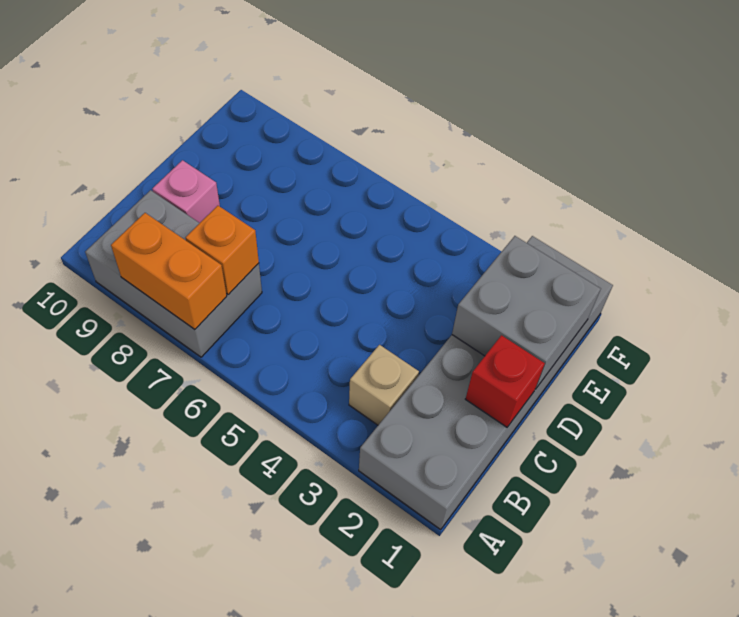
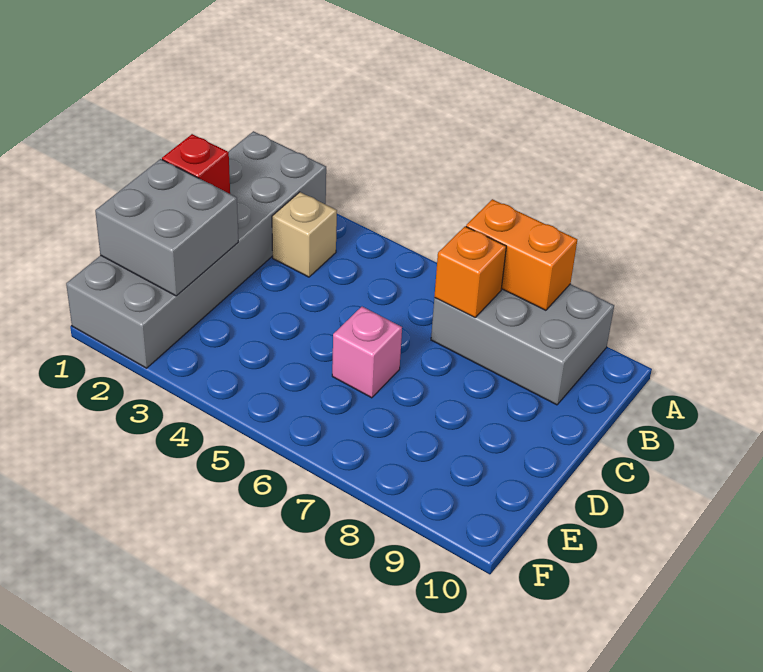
pink 1x1 brick [152,160,220,223] -> pink 1x1 brick moved to [332,307,402,398]

